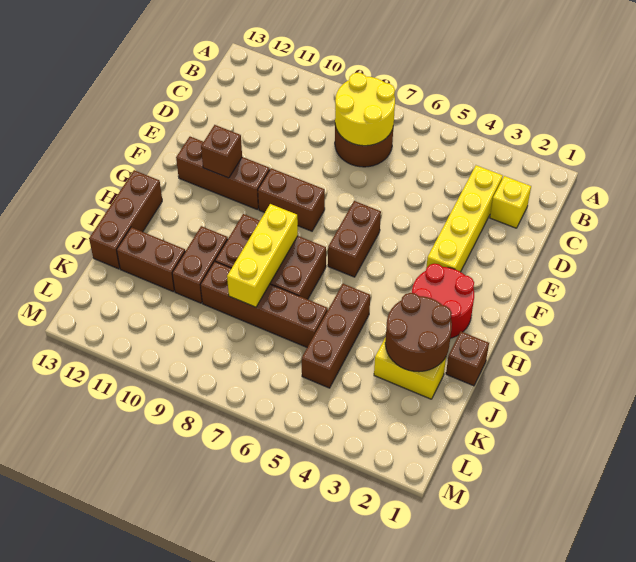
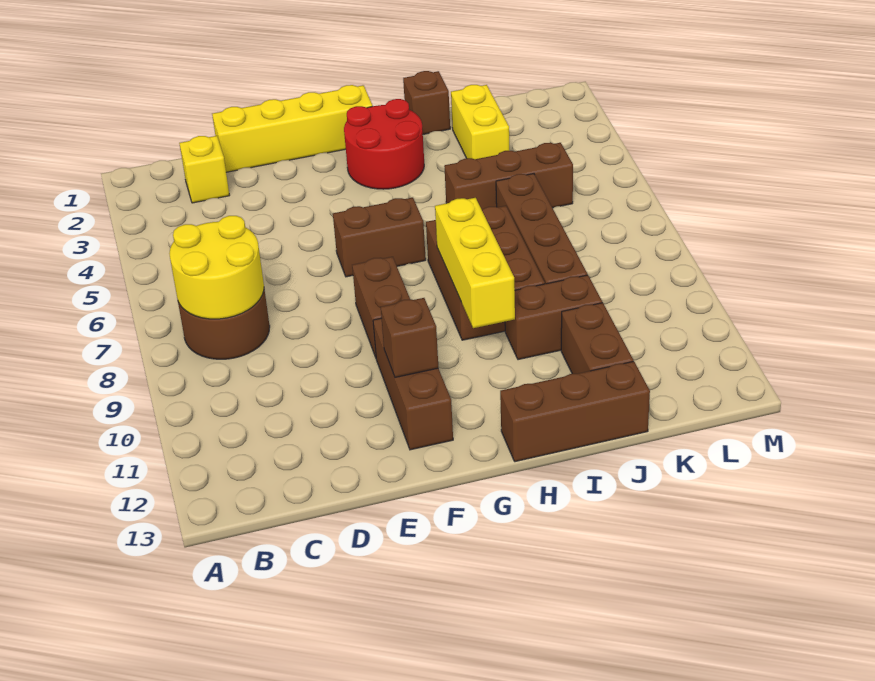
yellow 1x4 brick [426,165,503,272] -> yellow 1x4 brick moved to [212,85,372,172]
yellow 1x3 brick [227,204,298,307] -> yellow 1x3 brick turned to [435,198,515,328]
brown 2x2 round brick [385,293,452,372] -> none

